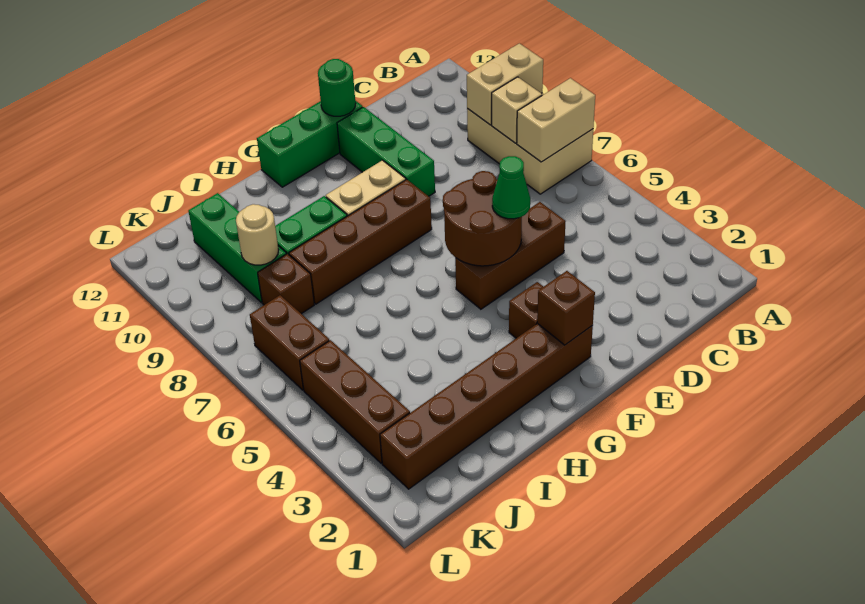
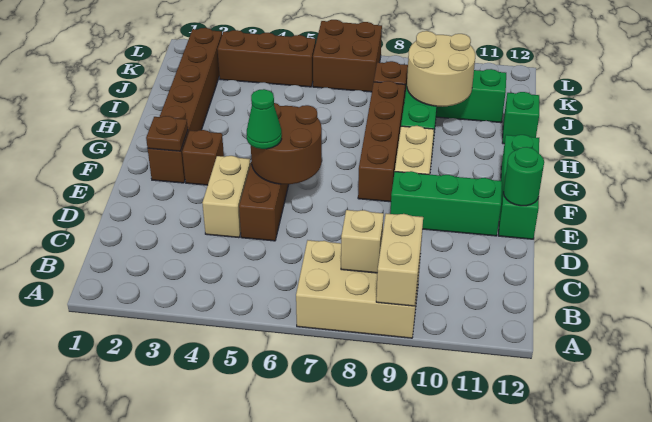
tan 1x2 brick [517,78,595,162] -> tan 1x2 brick moved to [202,156,251,238]
brown 1x1 brick [537,271,595,345] -> brown 1x1 plate [146,116,188,151]
none -> green 1x1 brick [502,92,539,144]
tan 1x1 round brick [236,204,279,265] -> tan 2x2 round brick [407,31,475,107]
brown 1x2 brick [250,295,329,390] -> brown 2x2 brick [313,20,382,92]

